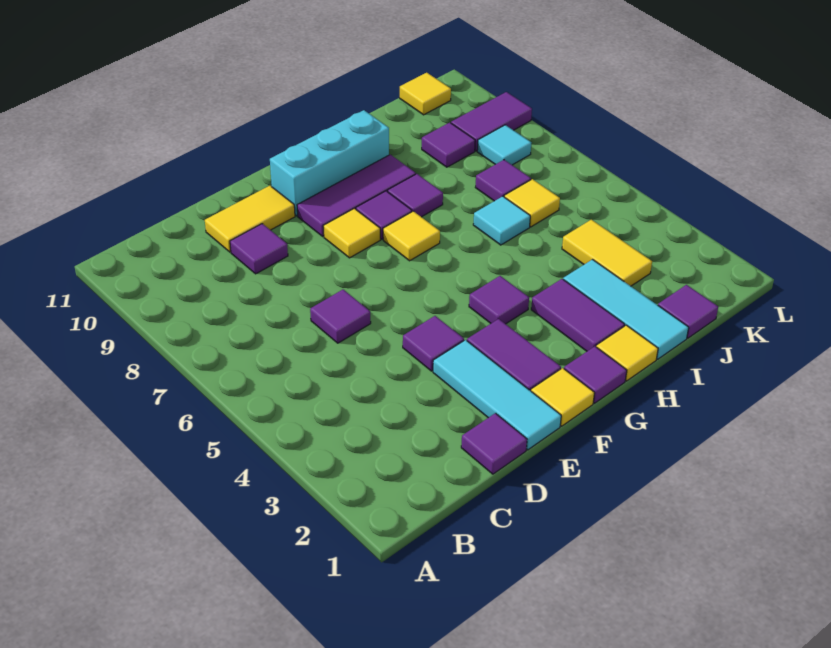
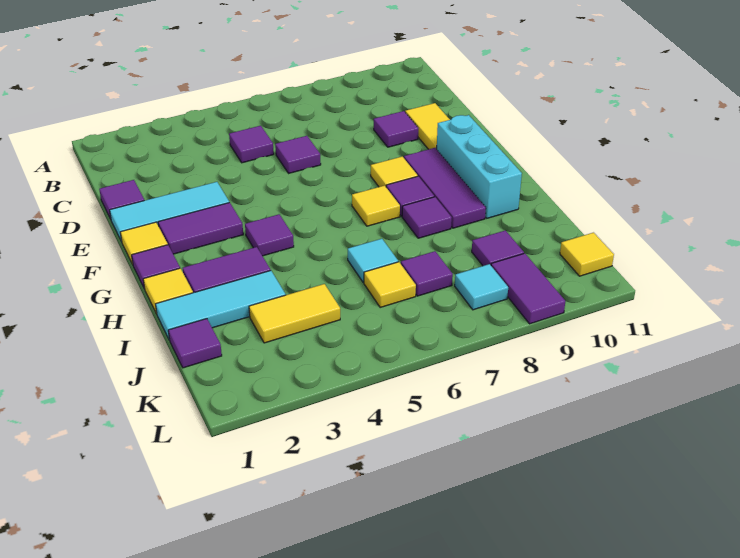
purple 1x1 tile [403,316,464,371] -> purple 1x1 tile moved to [229,126,274,163]

